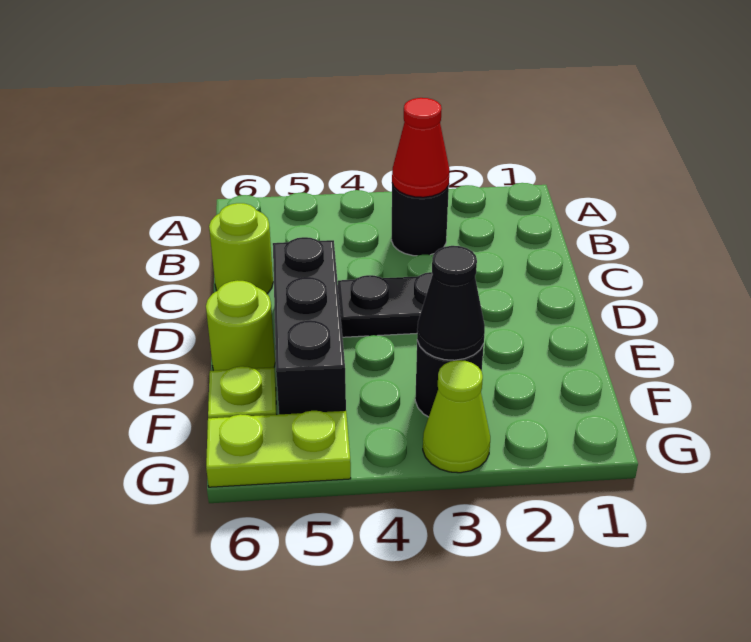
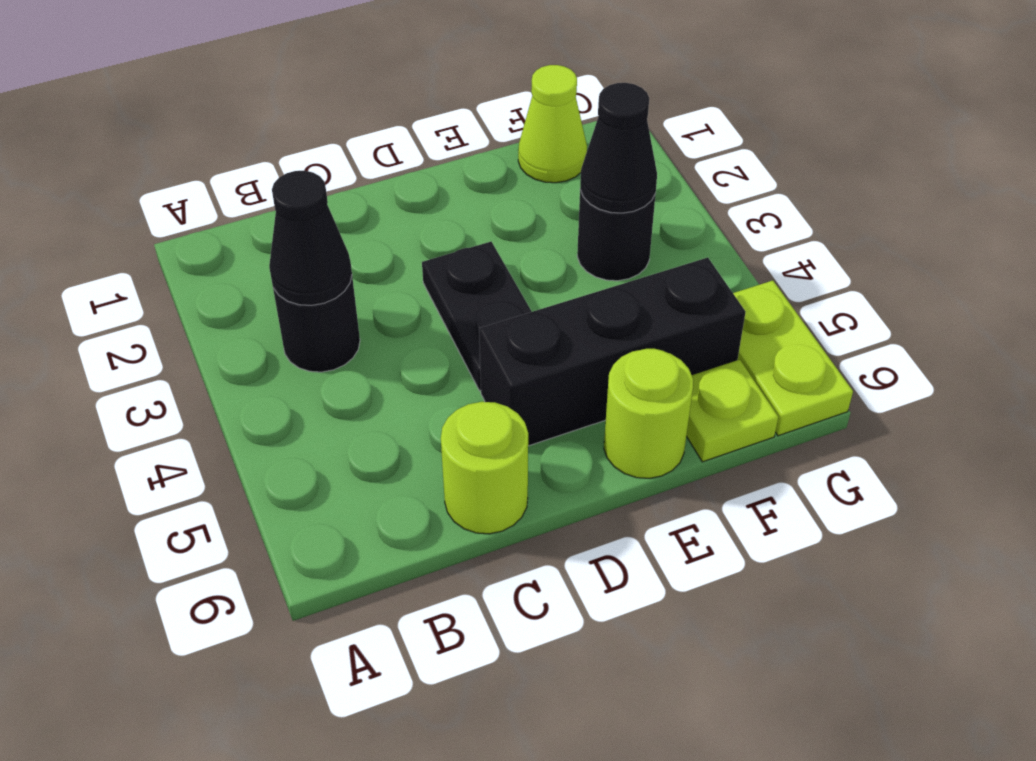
red 1x1 cone [392,98,449,197] -> black 1x1 cone [269,171,352,305]
lime 1x1 cone [423,360,490,473] -> lime 1x1 cone moved to [518,65,587,183]

